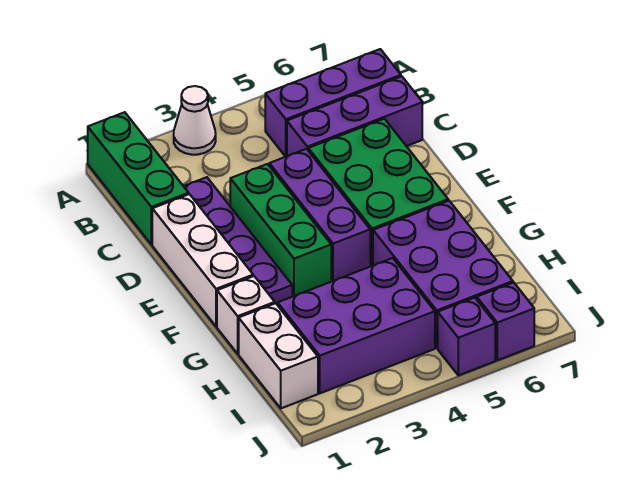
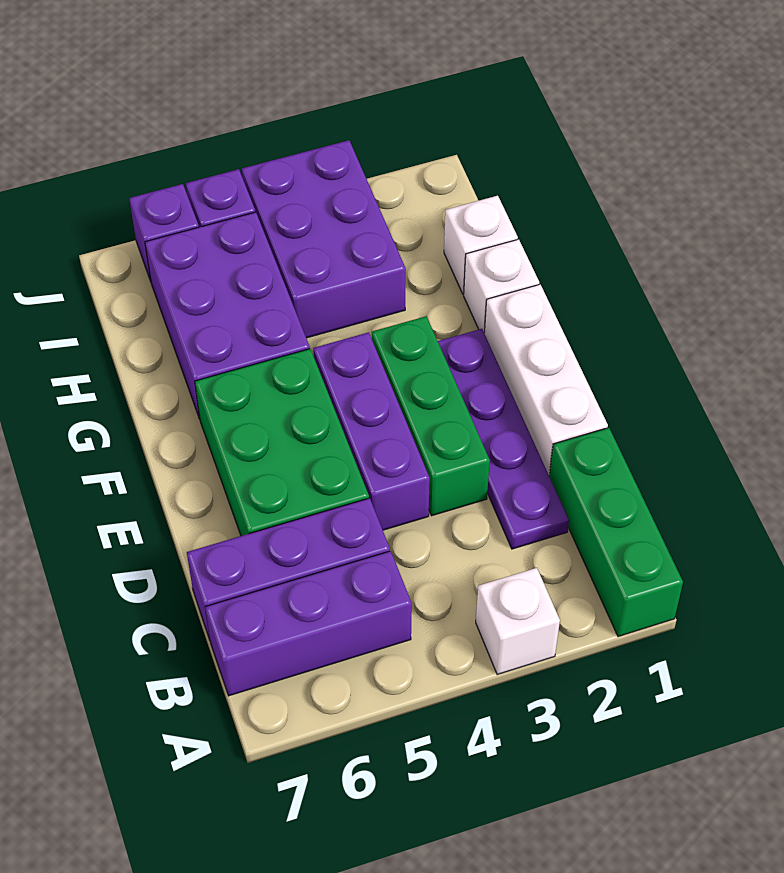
white 1x1 cone [174,86,216,155] -> white 1x1 brick [476,568,560,675]
white 1x2 brick [239,303,318,408] -> white 1x1 brick [444,196,518,294]
purple 2x3 brick [278,258,435,393] -> purple 2x3 brick turned to [242,140,406,338]

